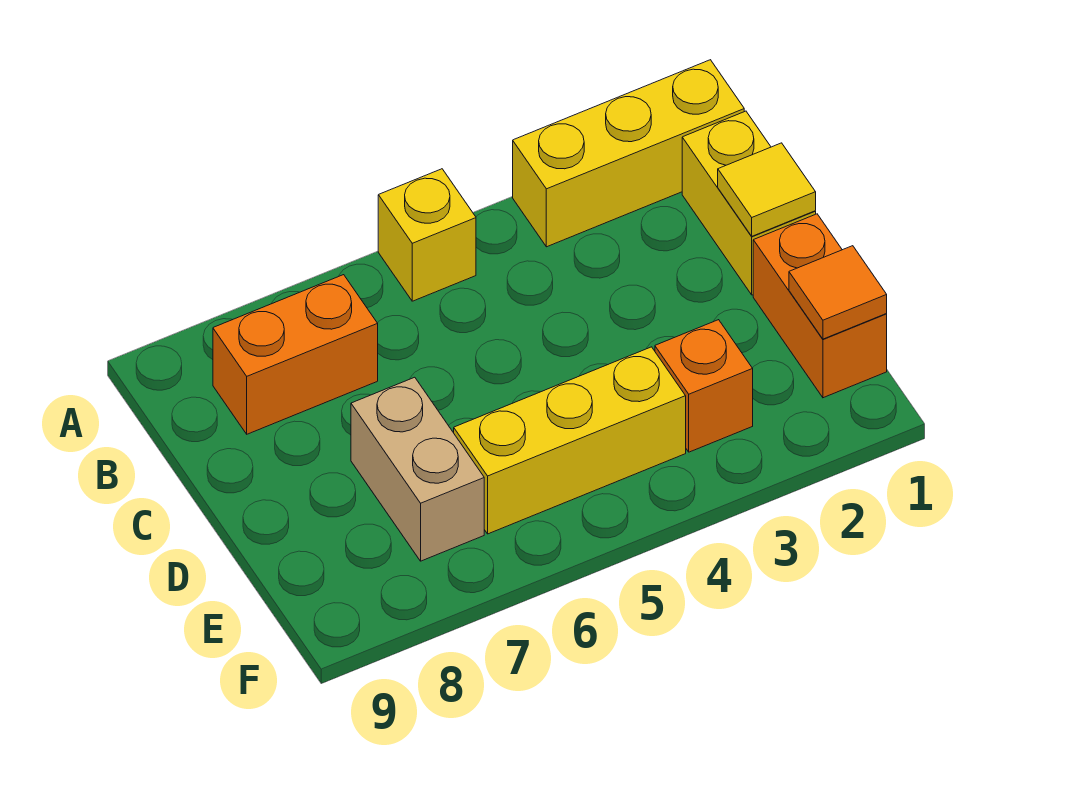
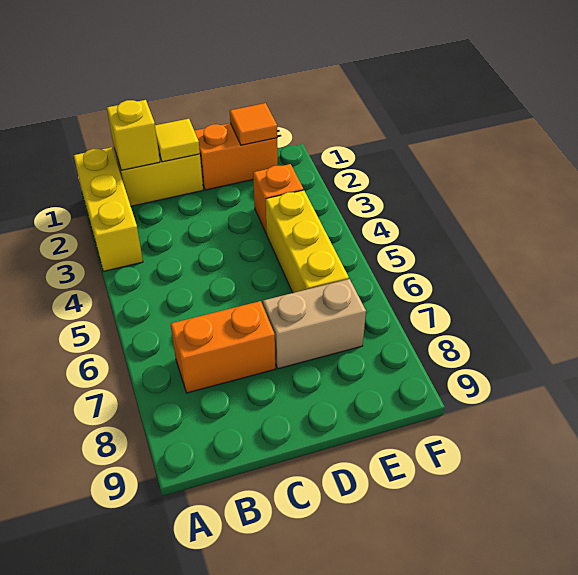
yellow 1x1 brick [378,169,476,301] -> yellow 1x1 brick moved to [107,100,160,170]
orange 1x2 brick [213,275,378,434] -> orange 1x2 brick turned to [171,301,275,393]

